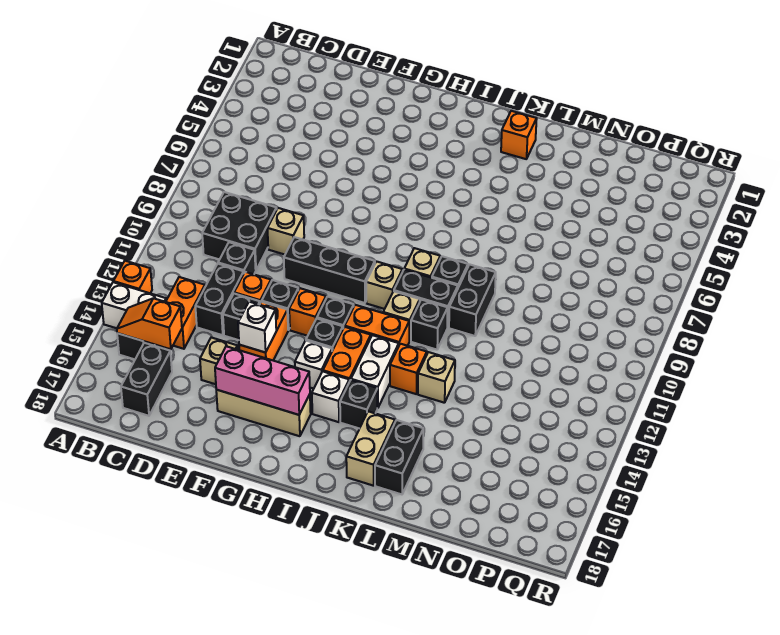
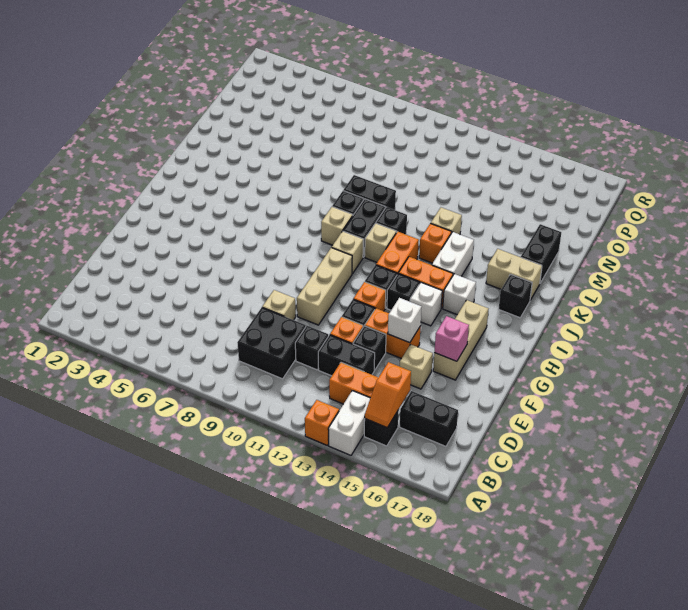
black 1x3 brick [284,237,375,303] -> tan 1x3 brick [297,248,352,325]
pink 1x3 brick [215,346,310,415] -> pink 1x1 brick [434,316,469,361]
white 1x2 brick [351,335,399,408] -> white 1x2 brick turned to [432,232,474,276]
black 1x1 brick [340,380,377,428] -> black 1x1 brick moved to [499,274,532,318]
orange 1x1 brick [501,111,537,159] -> none
black 1x2 brick [375,420,423,494] -> black 1x2 brick turned to [521,224,561,283]

